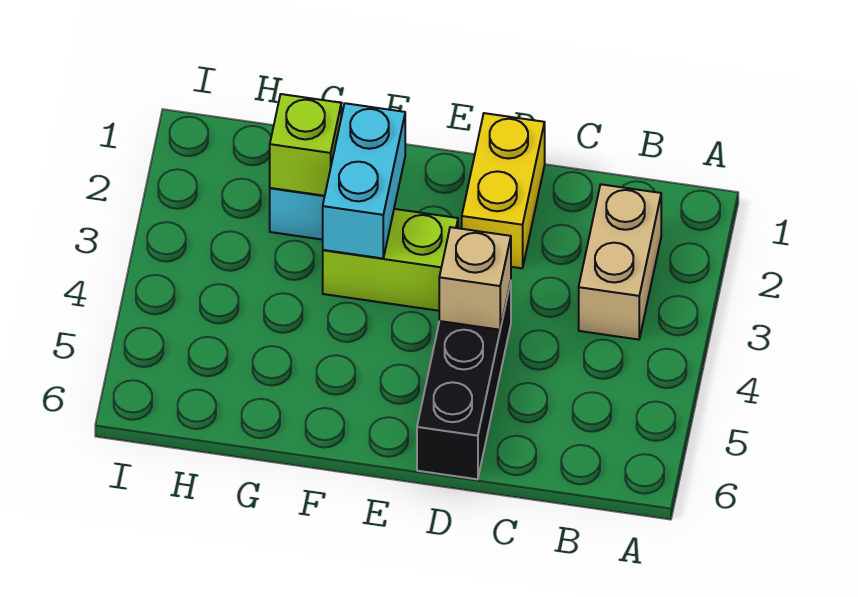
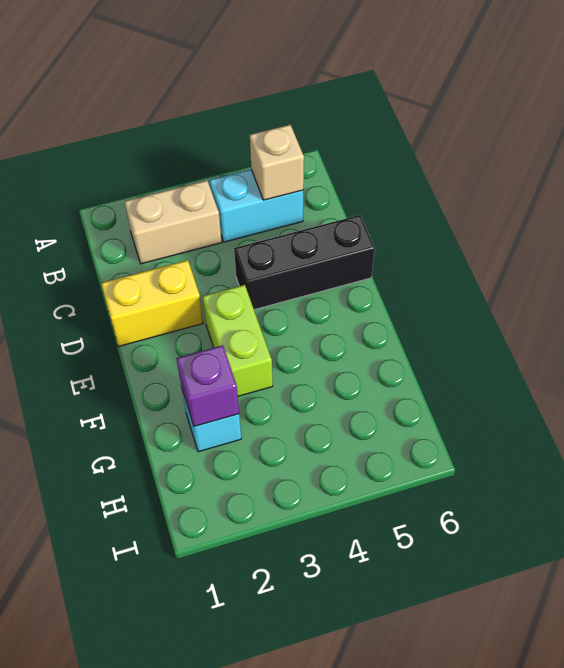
tan 1x1 brick [439,227,511,330] -> tan 1x1 brick moved to [250,125,304,200]
cyan 1x2 brick [323,103,405,258] -> cyan 1x2 brick moved to [210,169,303,242]
lime 1x1 brick [270,94,341,196] -> purple 1x1 brick [176,345,239,426]

